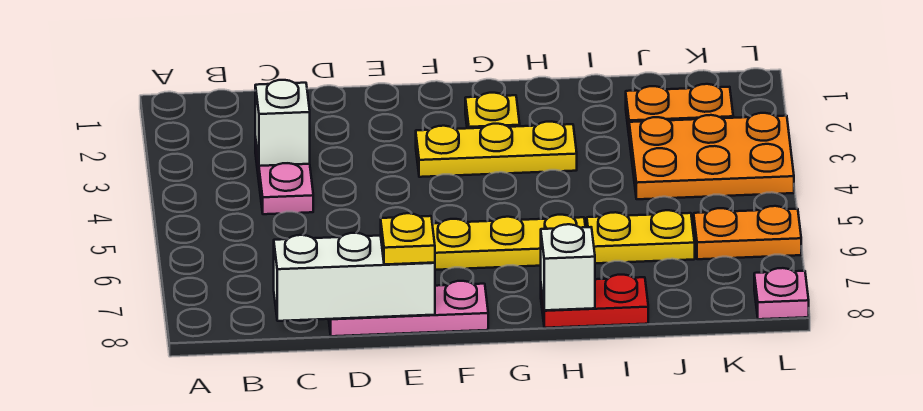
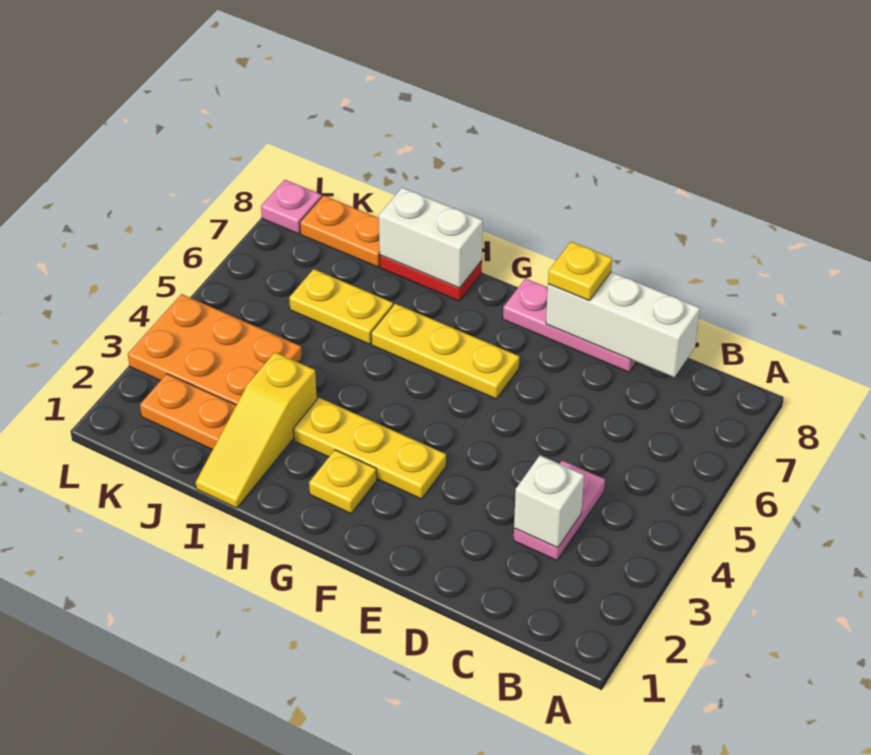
white 1x1 brick [541,224,595,310] -> white 1x2 brick [379,188,483,288]
none -> yellow 1x3 slope [196,352,317,508]
orange 1x2 plate [694,206,801,259] -> orange 1x2 plate moved to [300,196,380,267]

